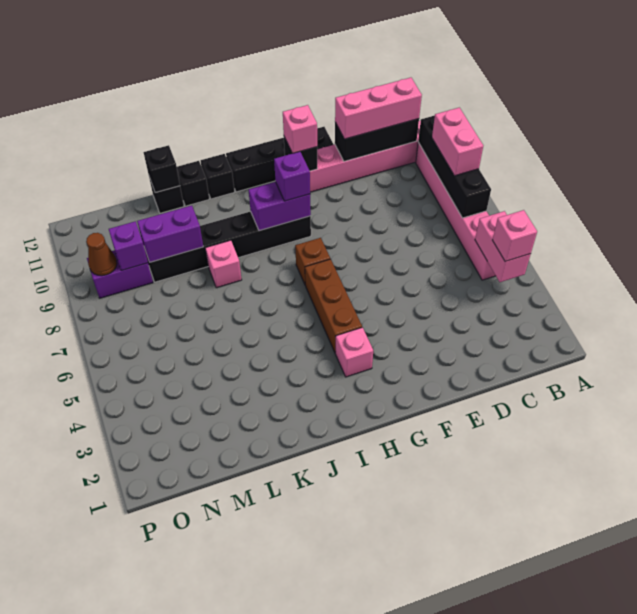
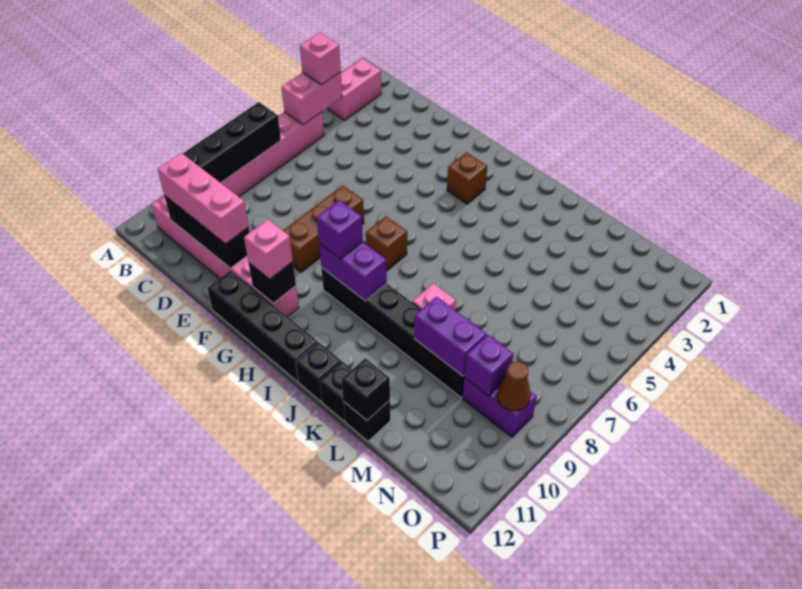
pink 1x2 brick [432,108,483,176] -> pink 1x2 brick moved to [327,58,381,120]
pink 1x1 brick [335,327,373,377] -> brown 1x1 brick [447,152,487,204]
brown 1x3 brick [305,259,362,352] -> brown 1x3 brick moved to [283,185,364,272]

